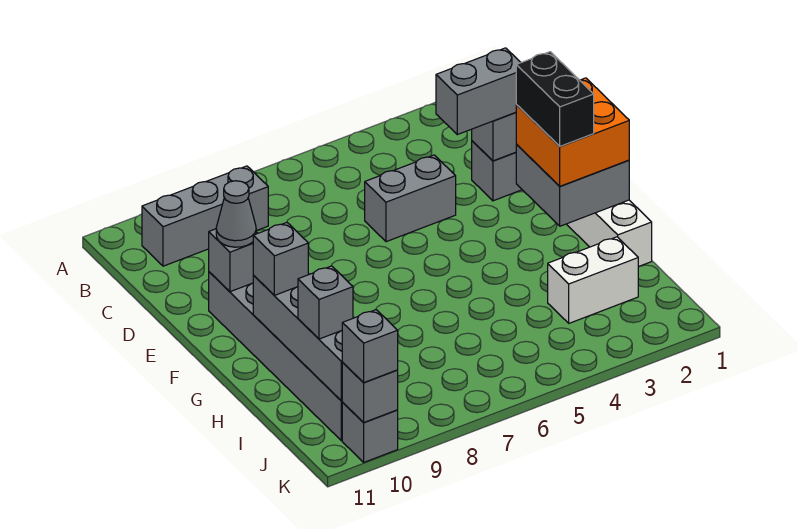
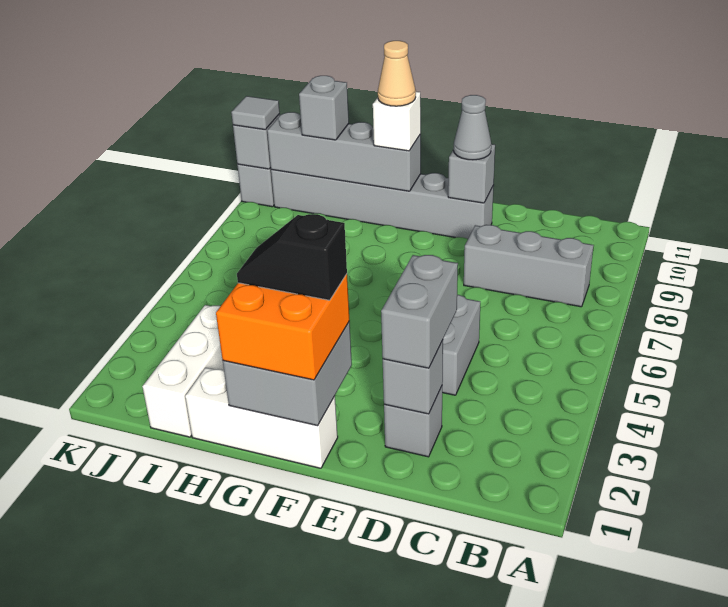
grey 1x3 brick [142,166,268,266] -> grey 1x3 brick turned to [464,225,594,307]
black 1x2 brick [516,52,594,146] -> black 1x2 slope [237,214,347,300]
grey 1x1 brick [253,223,308,295] -> white 1x1 brick [373,92,421,151]
none -> tan 1x1 cone [378,41,416,106]
white 1x2 brick [548,237,638,323] -> white 1x3 brick [142,305,224,437]
grey 1x1 brick [342,310,398,383] -> grey 1x1 tile [231,96,280,130]

